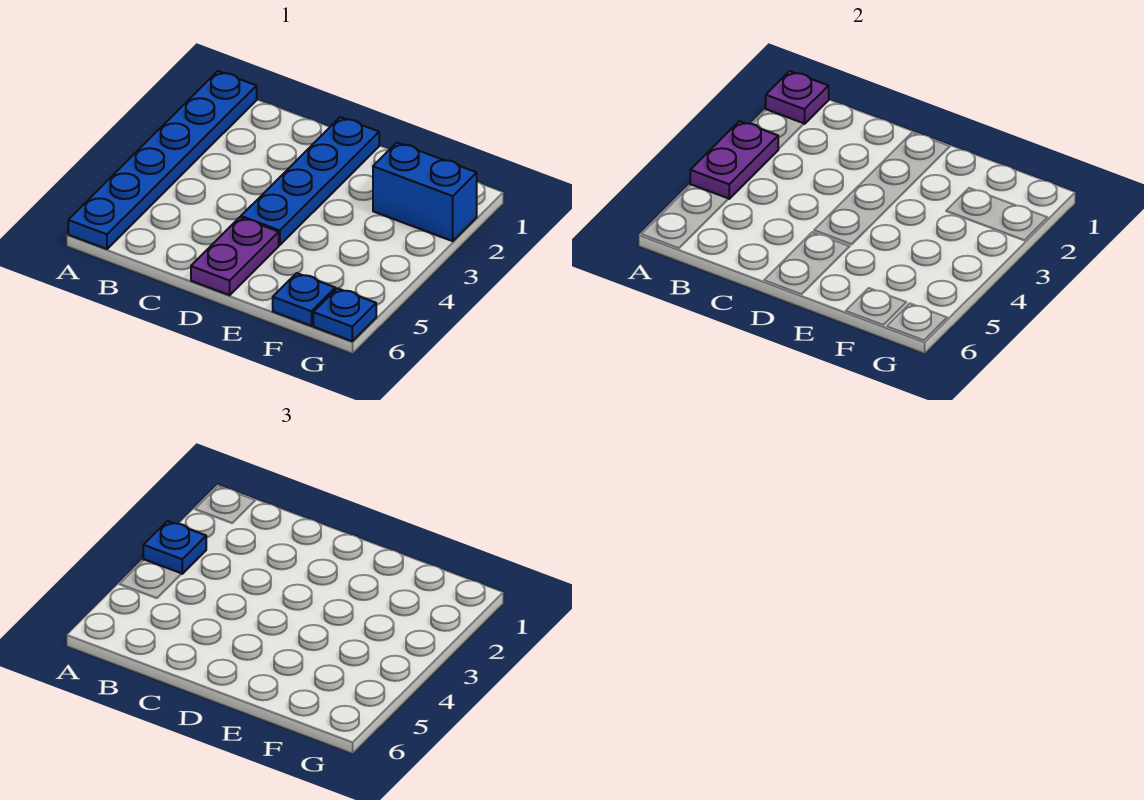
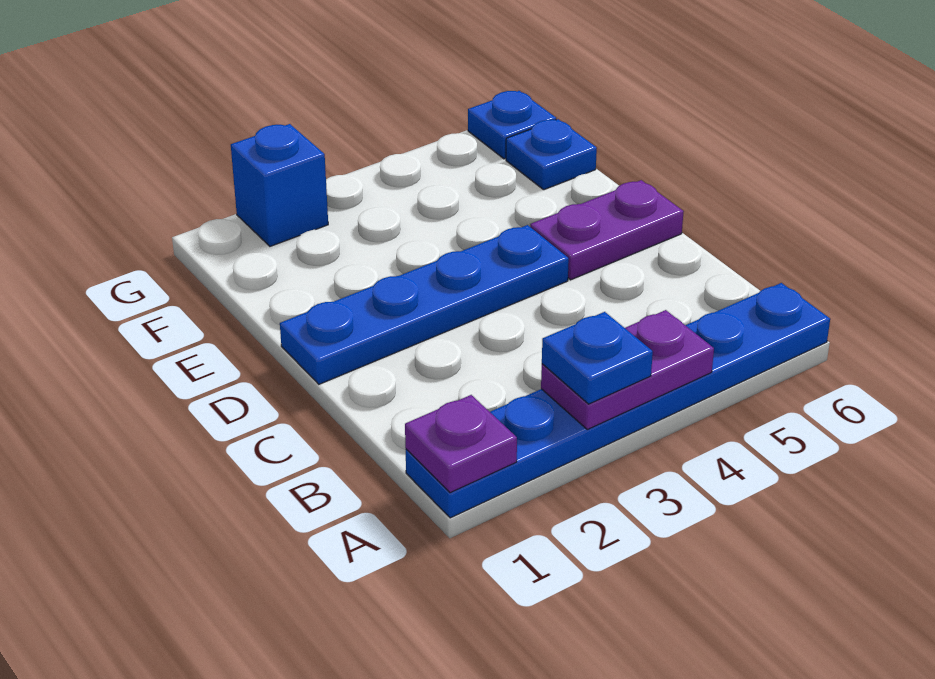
blue 1x2 brick [373,143,477,241] -> blue 1x1 brick [231,124,328,246]

